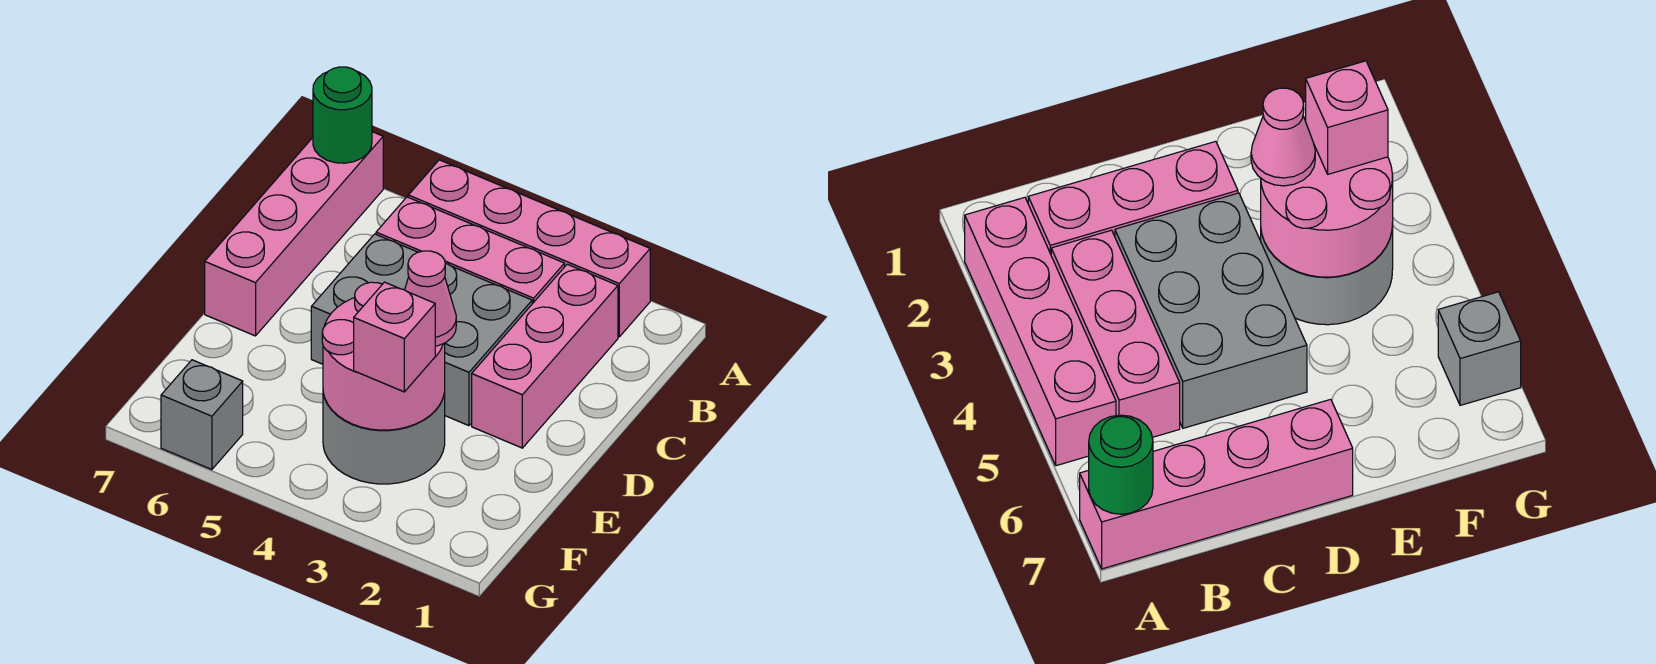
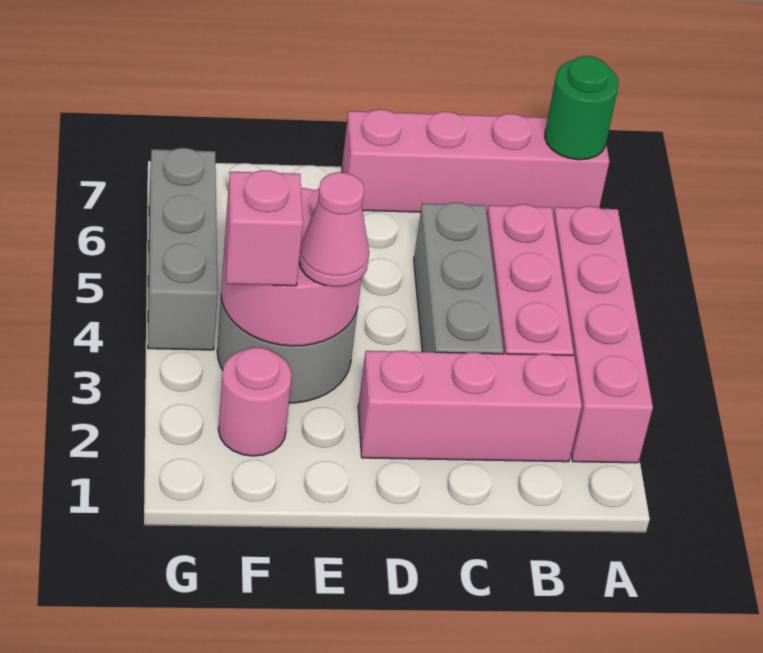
grey 2x3 brick [311,234,532,426] -> grey 1x3 brick [414,202,504,354]
none -> pink 1x1 round brick [218,347,292,456]
grey 1x1 brick [161,360,243,470] -> grey 1x3 brick [148,148,218,350]

